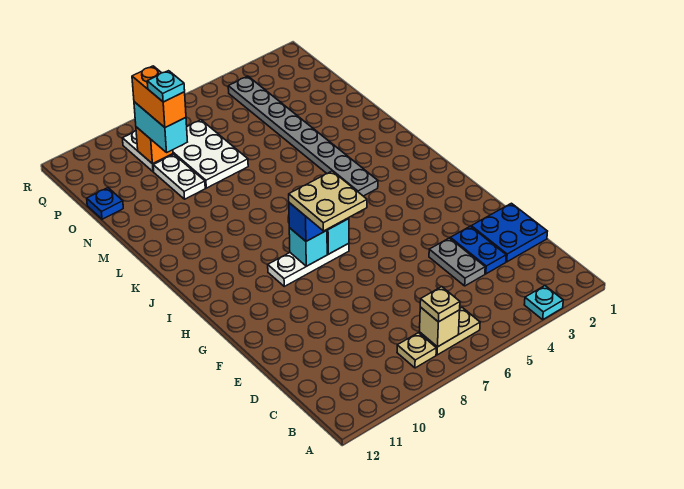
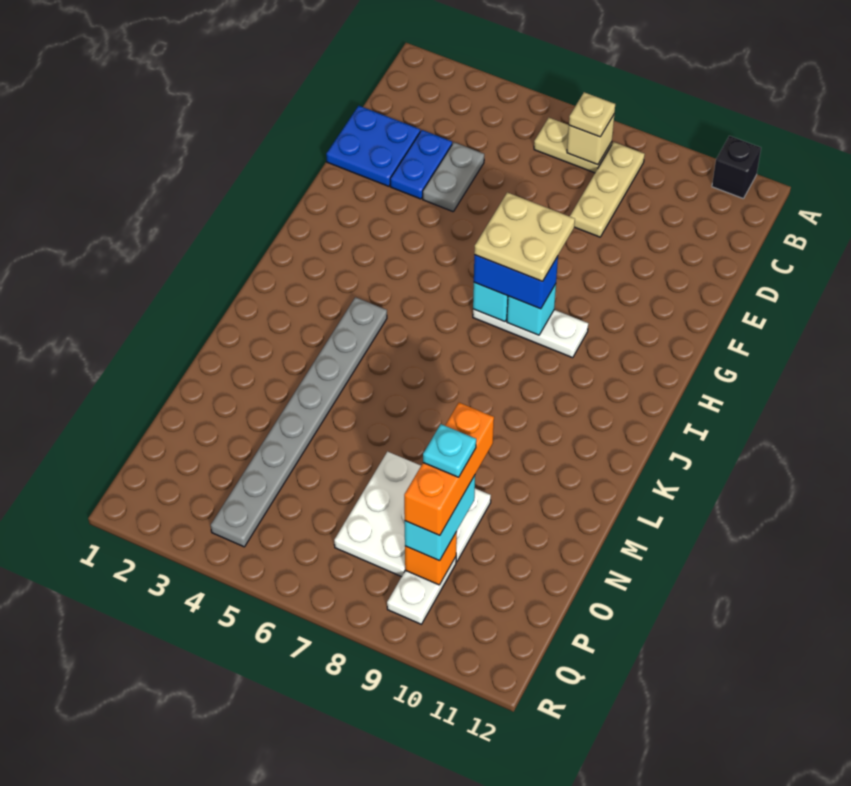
cyan 1x1 plate [524,286,563,319] -> none
none -> black 1x1 brick [712,136,761,199]
tan 1x1 plate [397,333,436,368] -> tan 1x3 plate [570,142,645,237]
orange 1x2 brick [132,66,186,127] -> orange 1x3 brick [404,403,494,536]
blue 1x1 plate [87,188,123,219] -> none

